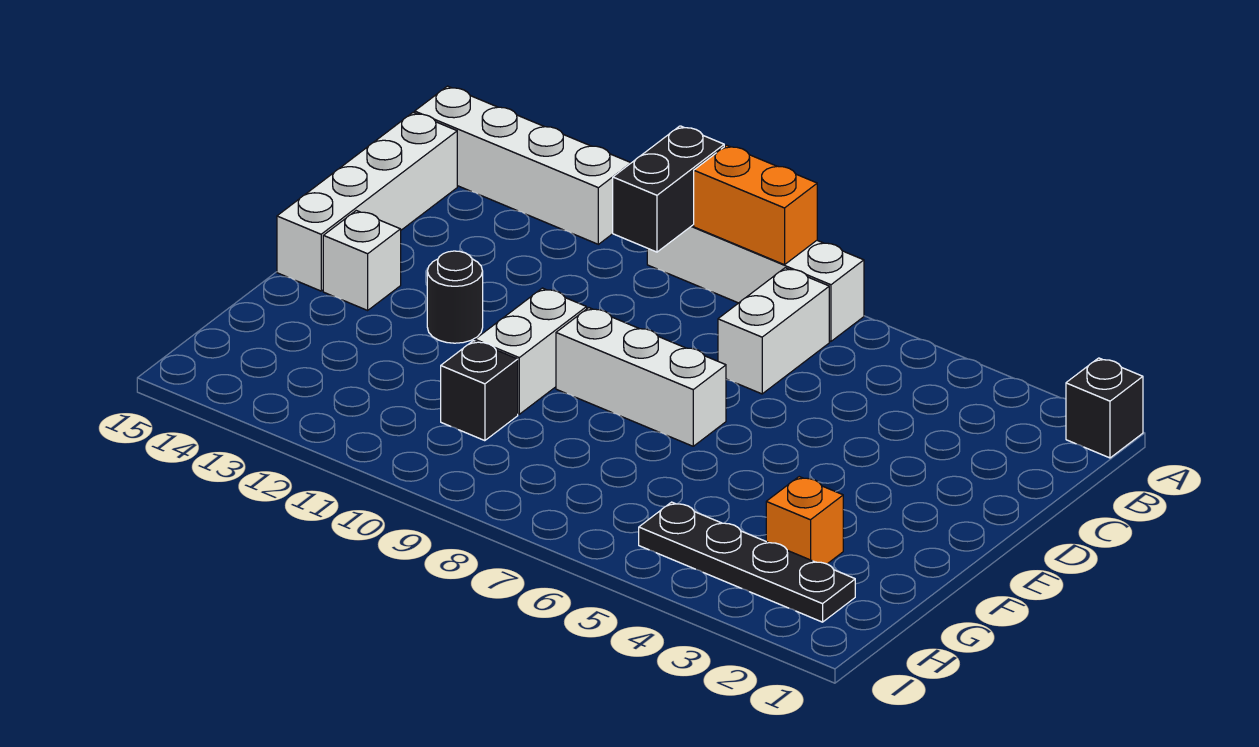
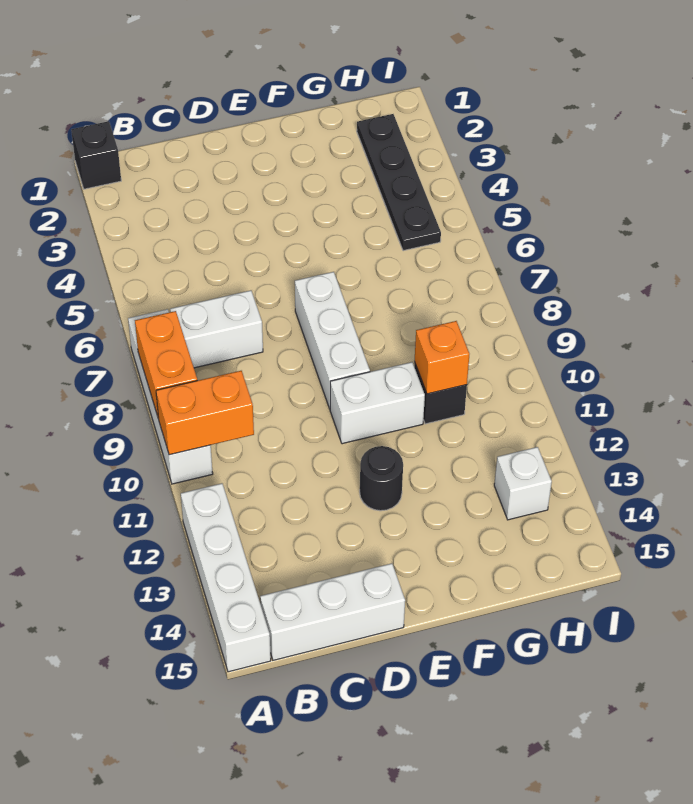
black 1x2 brick [613,126,724,252] -> orange 1x2 brick [156,371,254,455]
white 1x4 brick [277,113,457,291] -> white 1x3 brick [260,563,405,660]
white 1x1 brick [323,211,401,310] -> white 1x1 brick moved to [494,447,552,520]
orange 1x1 brick [766,477,843,564] -> orange 1x1 brick moved to [414,321,469,394]

